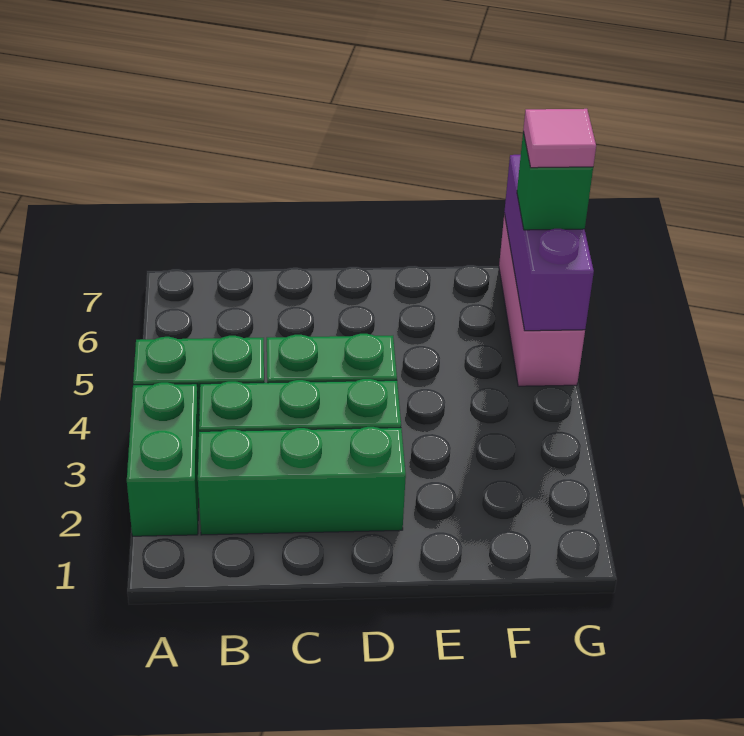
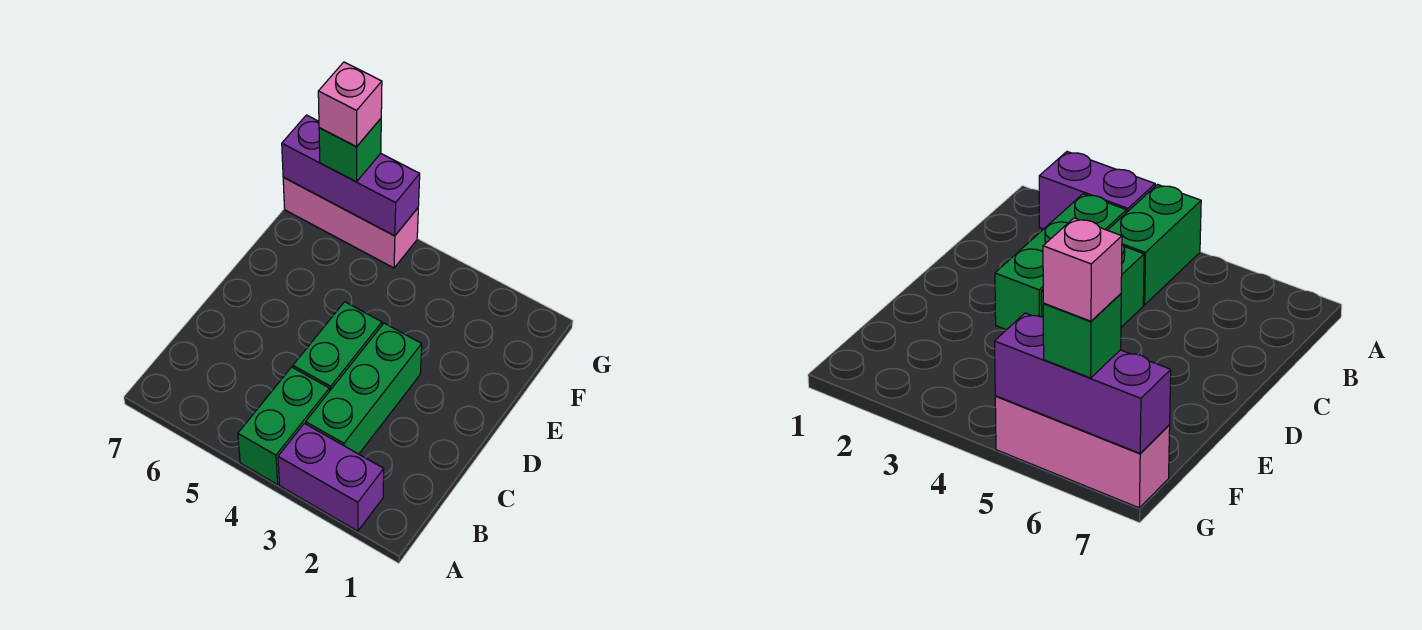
green 1x2 brick [127,382,199,536] -> purple 1x2 brick [278,423,384,531]
green 1x3 brick [198,427,406,535] -> none
pink 1x1 tile [523,109,596,168] -> pink 1x1 brick [318,62,382,147]

